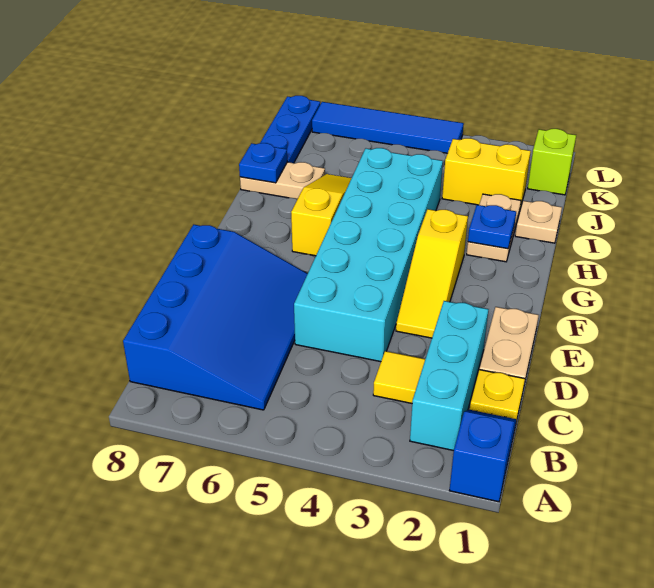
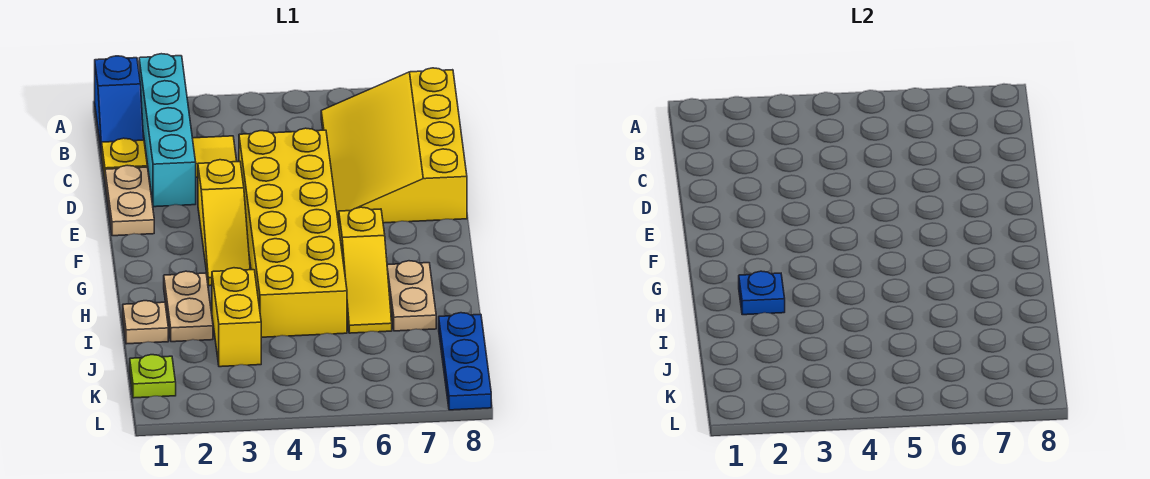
cyan 1x3 brick [410,301,489,451] -> cyan 1x4 brick [139,54,196,207]
blue 3x4 slope [123,225,308,410] -> yellow 3x4 slope [321,68,467,225]
cyan 2x6 brick [294,148,443,362] -> yellow 2x6 brick [239,128,347,337]
yellow 1x3 slope [396,209,468,338] -> yellow 1x3 slope turned to [198,160,250,286]
tan 1x2 plate [240,162,325,199] -> tan 1x2 plate turned to [387,261,436,331]
blue 1x1 plate [239,143,287,183] -> none
yellow 1x2 brick [442,138,531,208] -> yellow 1x2 brick turned to [212,268,261,367]
lime 1x1 brick [528,129,576,195] -> lime 1x1 plate [130,355,176,398]
blue 1x4 tile [312,102,464,153] -> none

